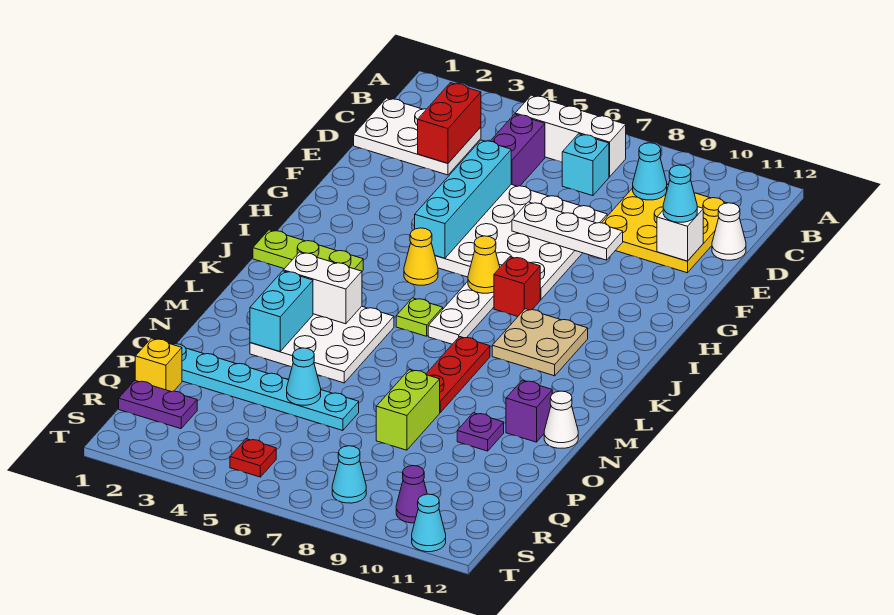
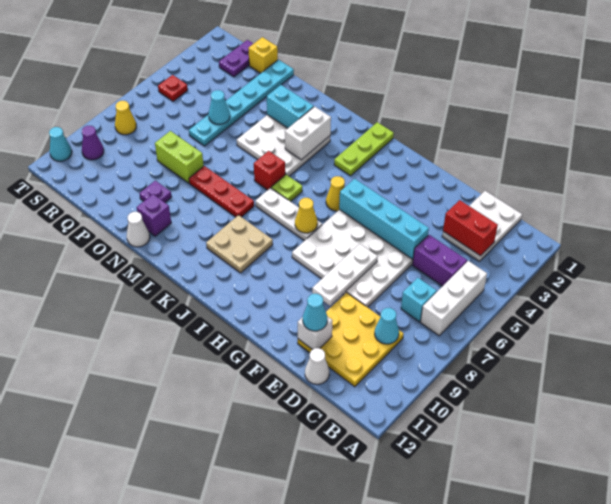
red 1x1 brick [494,257,540,316] -> red 1x1 brick moved to [254,151,285,190]
cyan 1x1 cone [332,446,366,503] -> yellow 1x1 cone [115,101,136,135]

